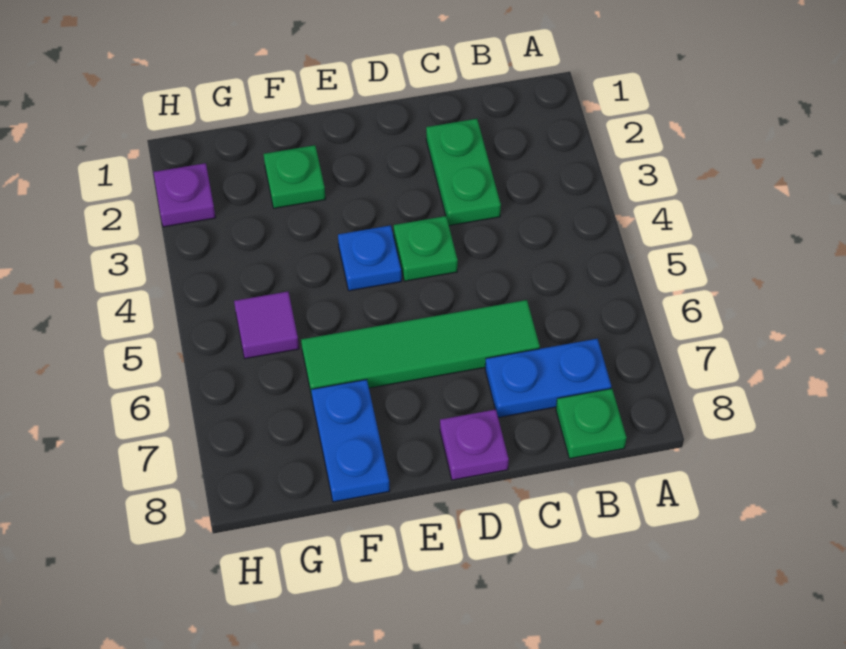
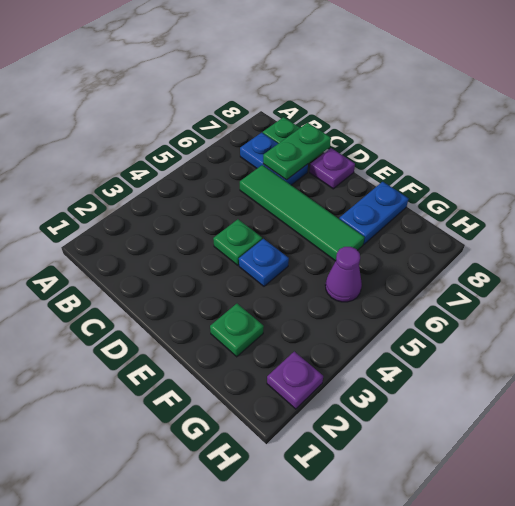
green 1x2 plate [426,119,501,226] -> green 1x2 plate moved to [263,123,331,180]
purple 1x1 tile [234,292,299,359] -> purple 1x1 cone [325,247,362,302]

